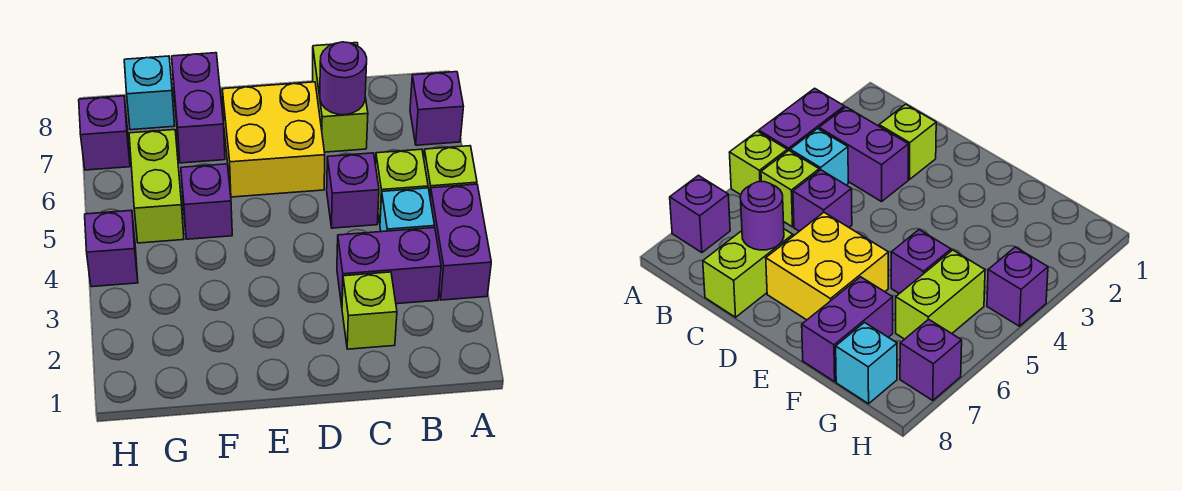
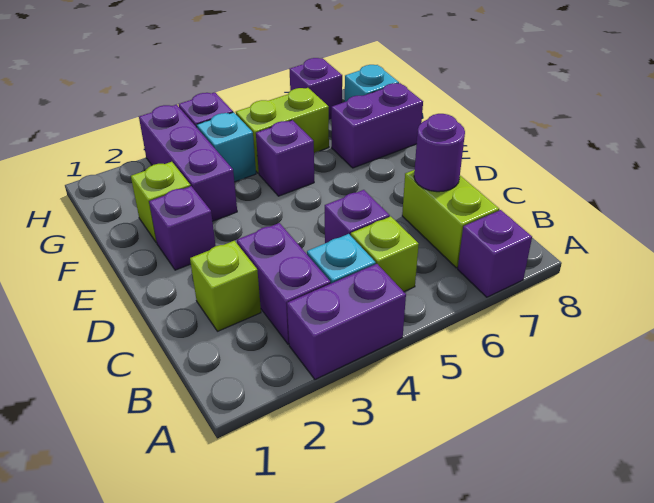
lime 1x1 brick [424,146,477,194] -> lime 1x1 brick moved to [131,162,191,243]
lime 1x2 brick [313,43,368,152] -> lime 1x2 brick turned to [402,170,499,268]
yellow 2x2 brick [222,82,325,197] -> none
none -> purple 1x1 brick [149,186,216,270]
none -> purple 1x3 brick [139,105,237,221]
none -> cyan 1x1 brick [197,112,256,182]

